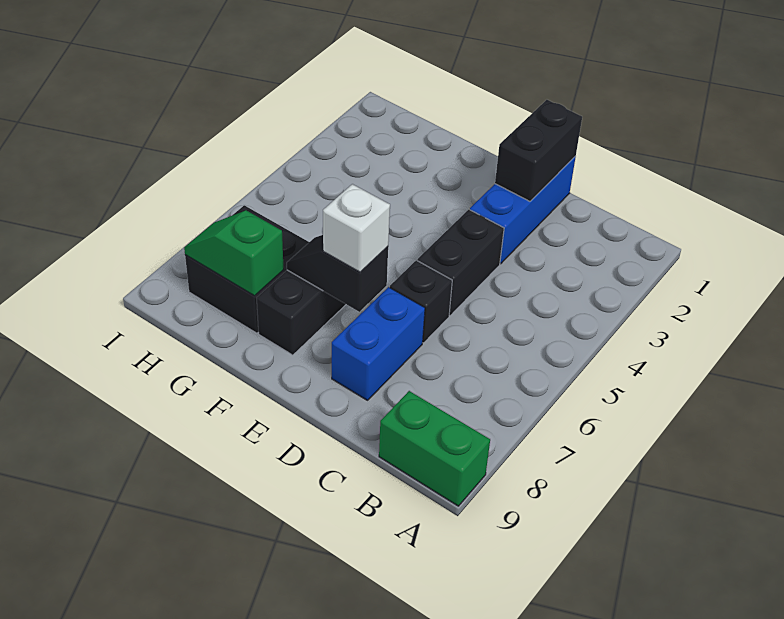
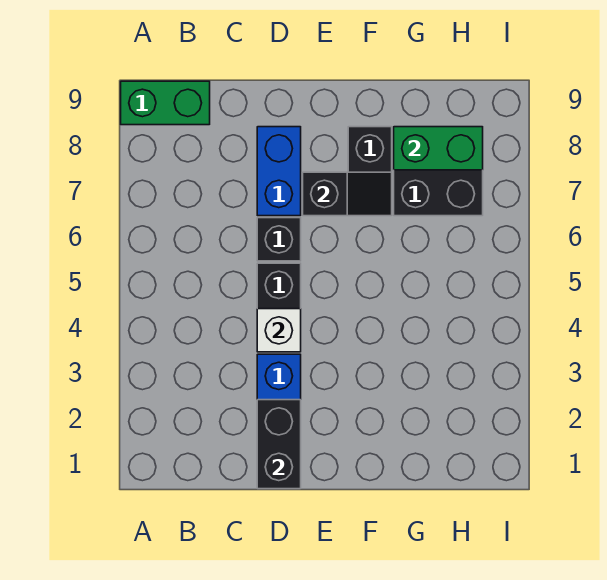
white 1x1 brick [323,184,390,272] -> white 1x1 brick moved to [257,309,301,352]
green 1x2 slope [184,210,284,296] -> green 1x2 brick [394,127,483,170]

